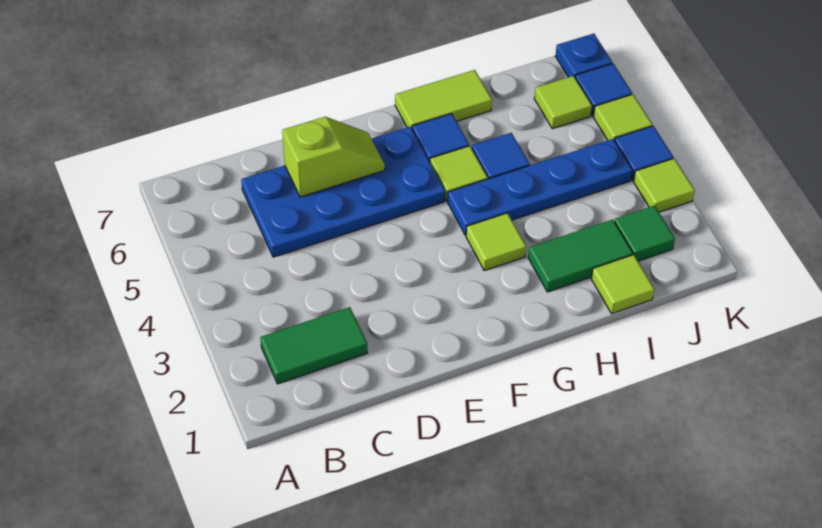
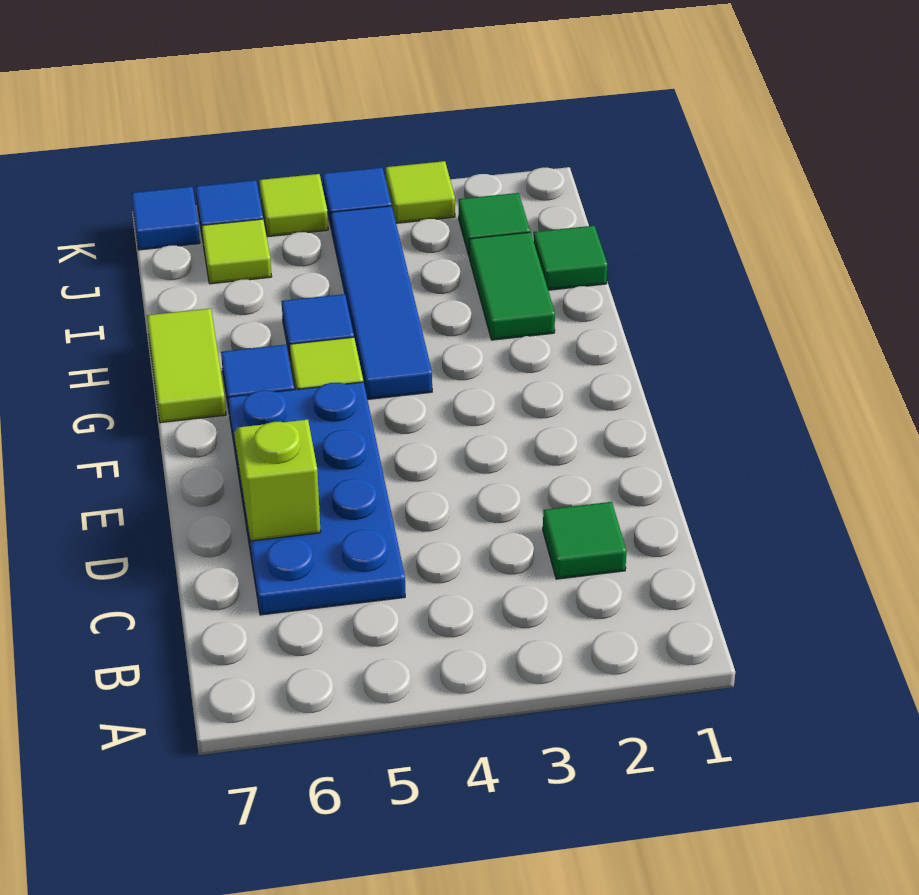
green 1x2 tile [260,307,367,384] -> green 1x1 tile [543,502,627,579]
lime 1x1 tile [466,213,526,271] -> none
blue 1x4 plate [448,139,632,235] -> blue 1x4 tile [331,206,432,399]
lime 1x1 tile [591,255,655,314] -> green 1x1 tile [534,226,607,290]
blue 1x1 plate [555,34,612,77] -> blue 1x1 tile [132,187,200,250]

